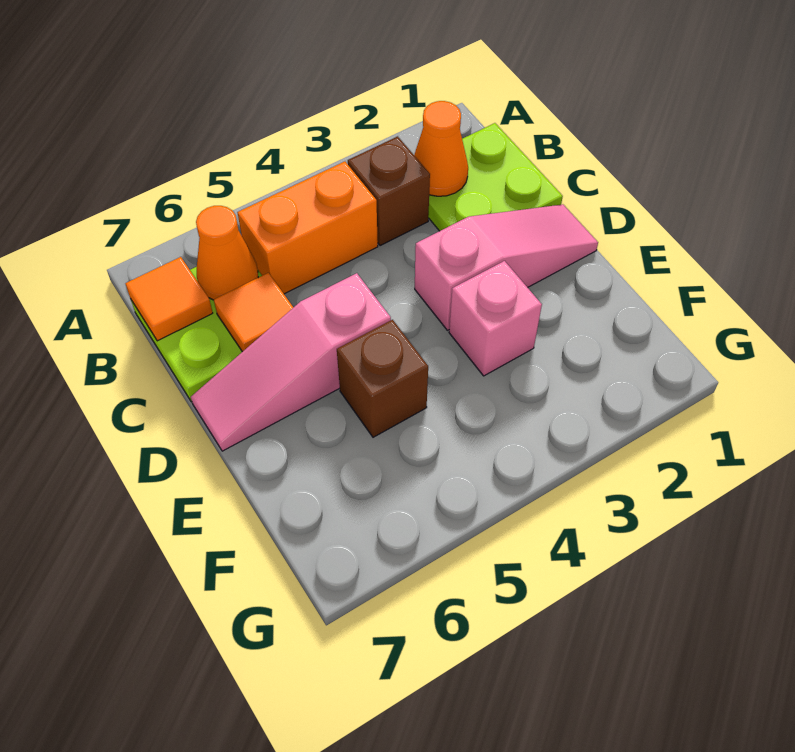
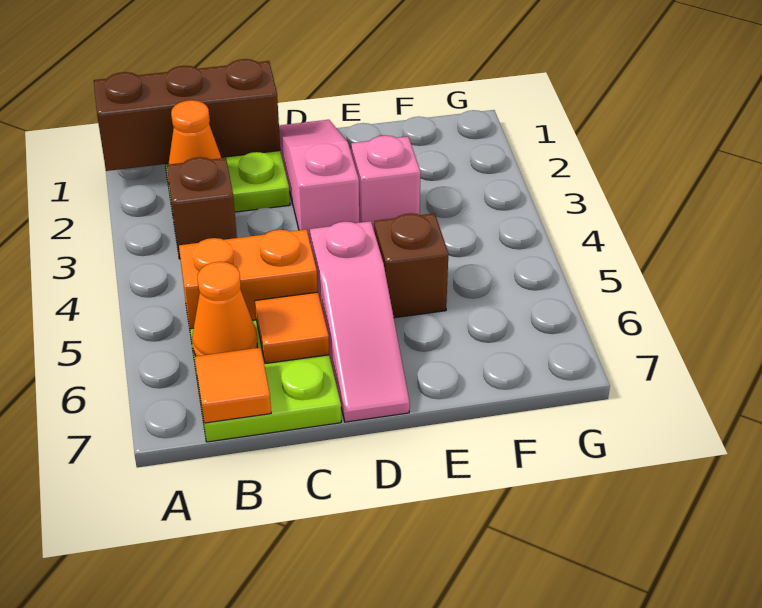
none -> brown 1x3 brick [94,59,280,171]
orange 1x2 brick [237,162,378,294] -> orange 1x2 brick turned to [179,229,318,342]

